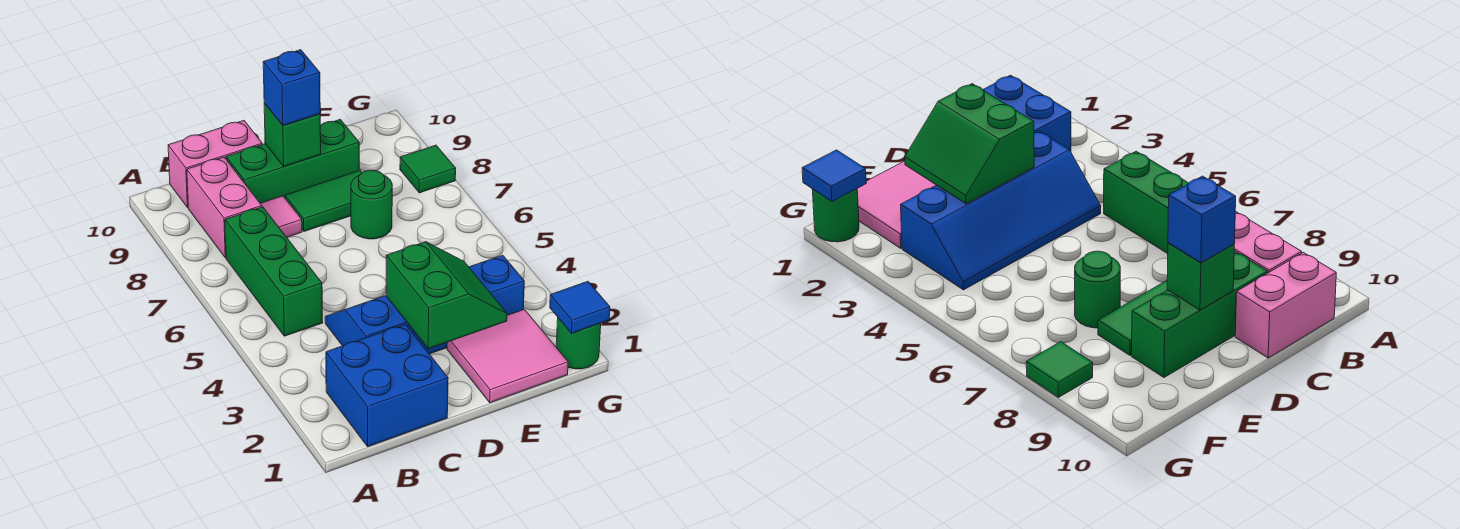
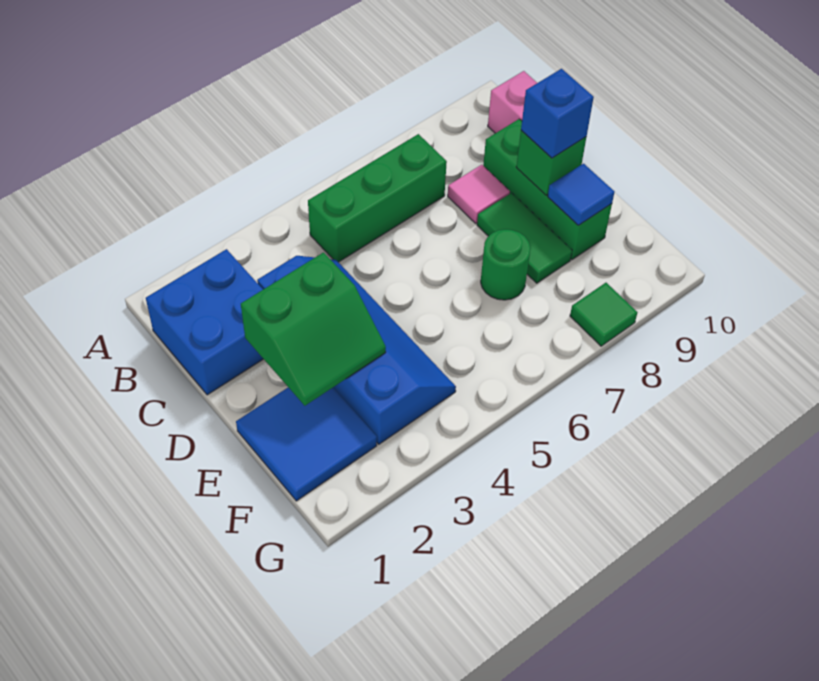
pink 1x2 brick [187,157,262,258] -> none
pink 2x2 tile [447,309,568,403] -> blue 2x2 tile [236,387,377,501]
green 1x1 round brick [556,318,601,369] -> none
blue 1x1 tile [550,281,610,333] -> blue 1x1 tile moved to [548,164,615,225]

